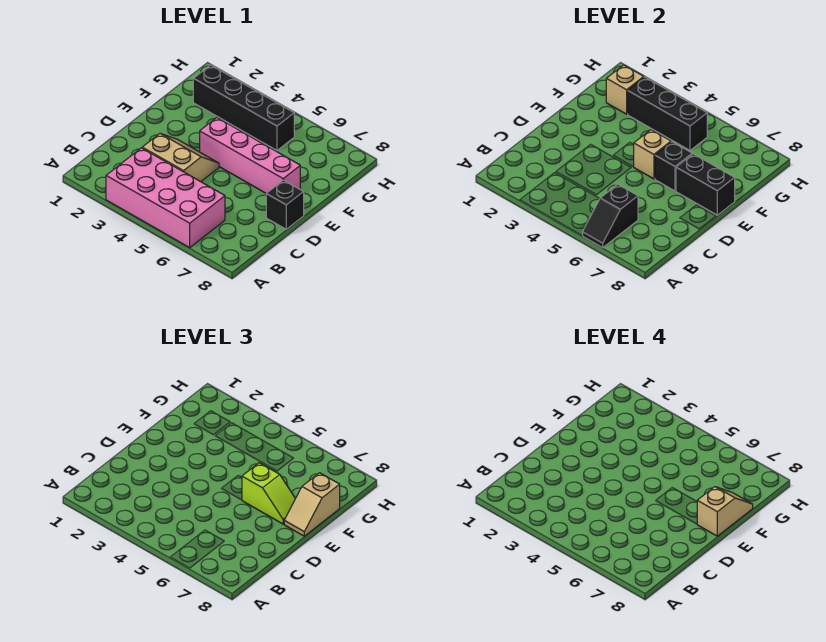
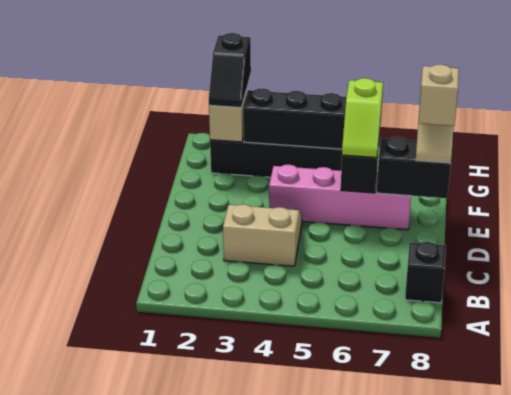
pink 2x4 brick [106,148,225,248] -> none
black 1x2 slope [583,184,638,248] -> black 1x2 slope moved to [209,33,251,108]
black 1x1 brick [266,180,304,229] -> black 1x1 brick moved to [405,242,446,303]
tan 1x1 brick [634,130,671,179] -> none
lime 1x2 slope [242,463,295,524] -> lime 1x2 slope turned to [342,78,383,158]

